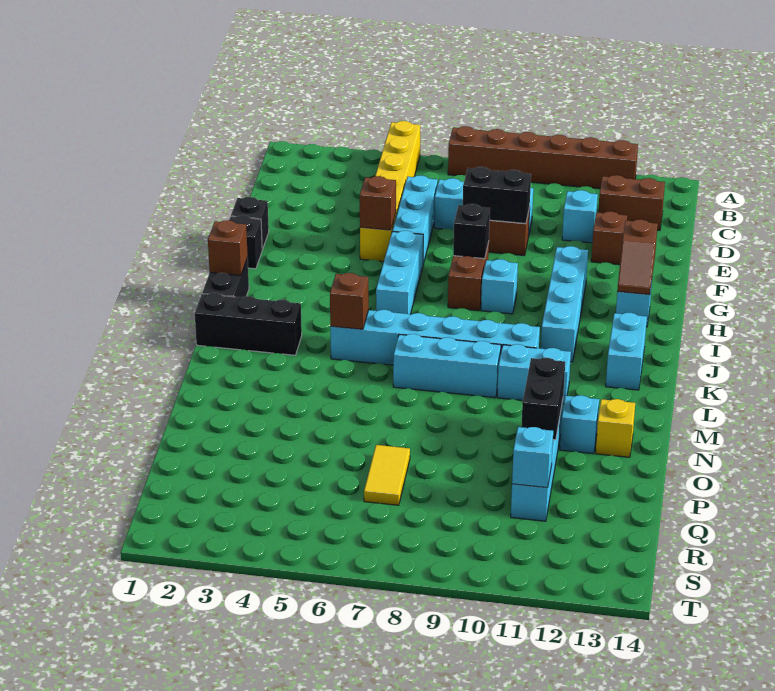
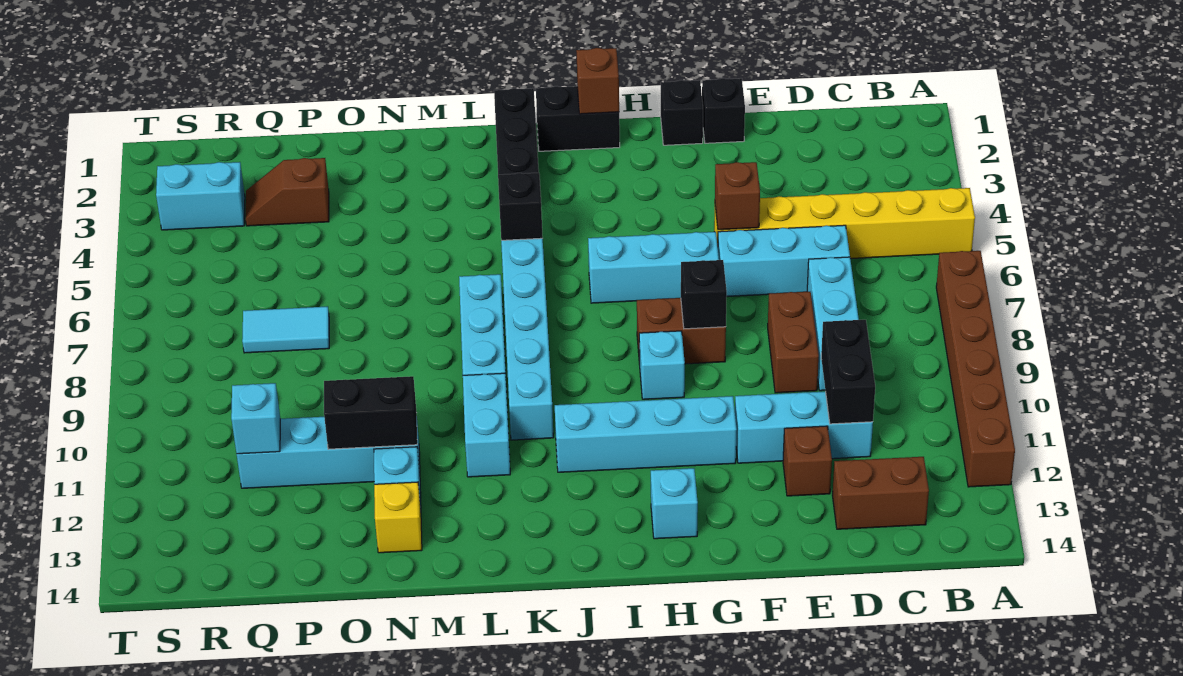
brown 1x2 brick [598,175,665,230] -> brown 1x2 brick turned to [832,457,929,529]
cyan 1x1 brick [562,190,598,243] -> cyan 1x3 brick [735,391,873,463]
black 1x2 brick [463,167,531,224] -> black 1x2 brick moved to [821,320,875,424]
brown 1x2 slope [617,219,658,295] -> brown 1x2 slope moved to [246,158,329,226]
cyan 1x2 brick [606,313,647,390] -> cyan 1x2 brick moved to [156,162,245,230]
brown 1x1 brick [330,273,369,329] -> black 1x1 brick [498,173,543,240]
yellow 1x2 tile [364,445,410,505] -> cyan 1x2 tile [242,306,329,353]

